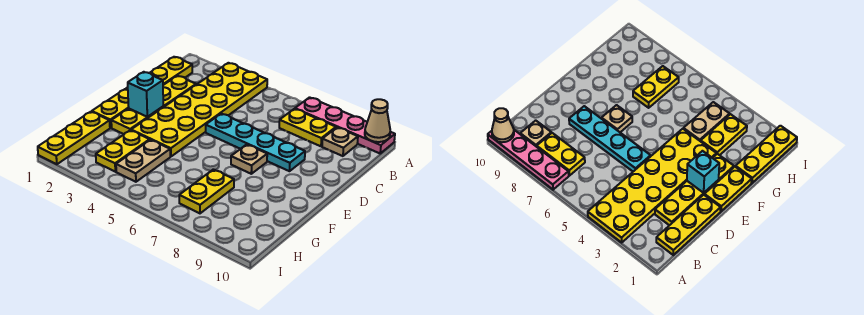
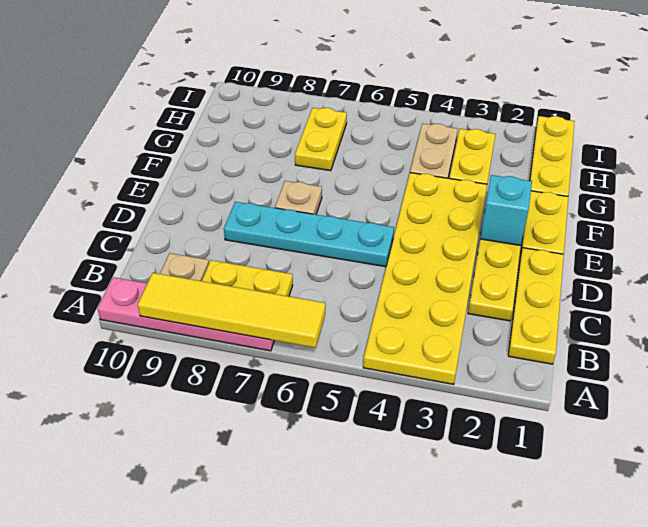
none -> yellow 1x4 tile [138,273,325,348]
tan 1x1 cone [365,99,390,142] -> none

